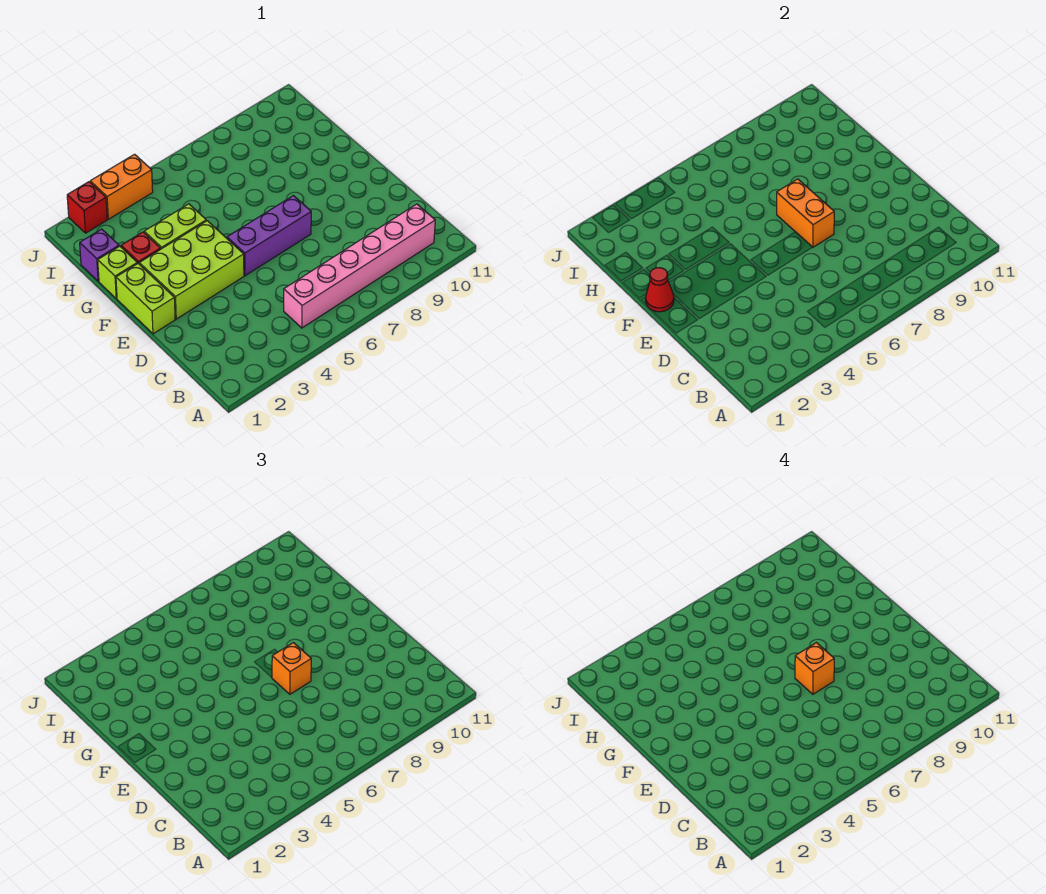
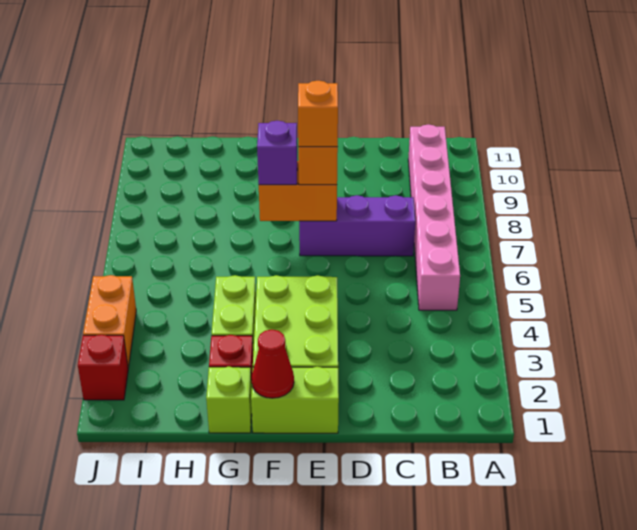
purple 1x3 brick [227,196,311,276] -> purple 1x3 brick turned to [299,195,415,256]
purple 1x1 brick [80,229,119,281] -> purple 1x1 brick moved to [257,121,297,185]

